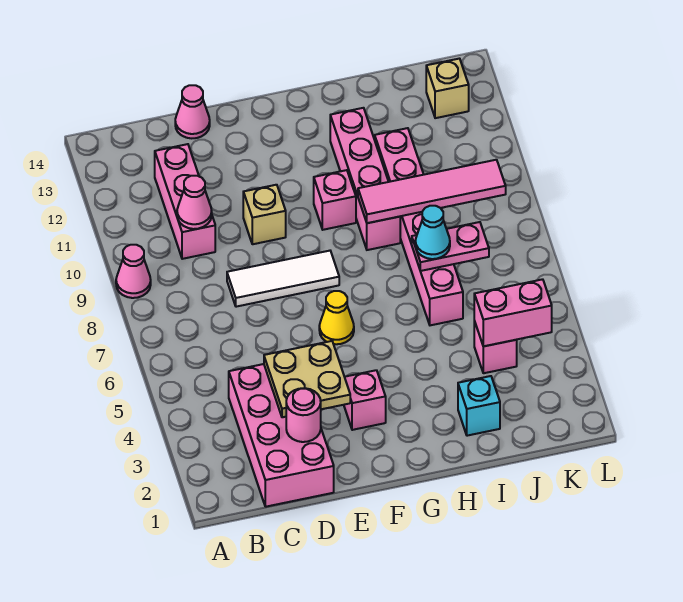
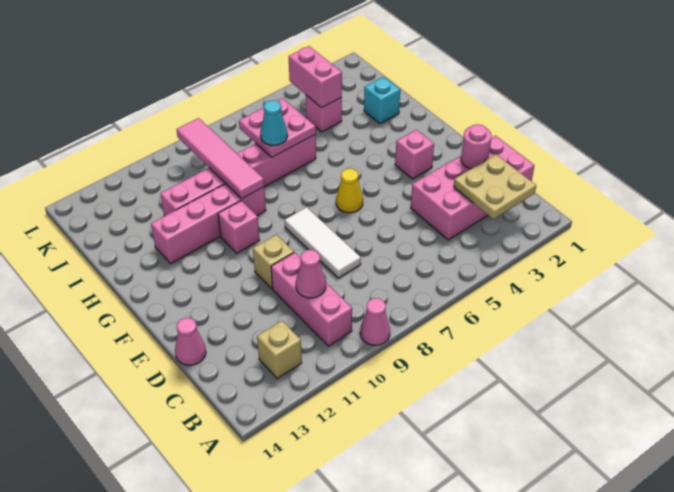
pink 1x3 brick [155,144,215,259] -> pink 1x3 brick turned to [271,252,352,346]
tan 2x2 plate [264,341,350,417] -> tan 2x2 plate moved to [454,154,536,219]
pink 1x2 plate [412,222,489,271] -> pink 2x2 plate [239,98,316,157]
tan 1x1 brick [426,59,469,118] -> tan 1x1 brick moved to [257,321,302,379]

